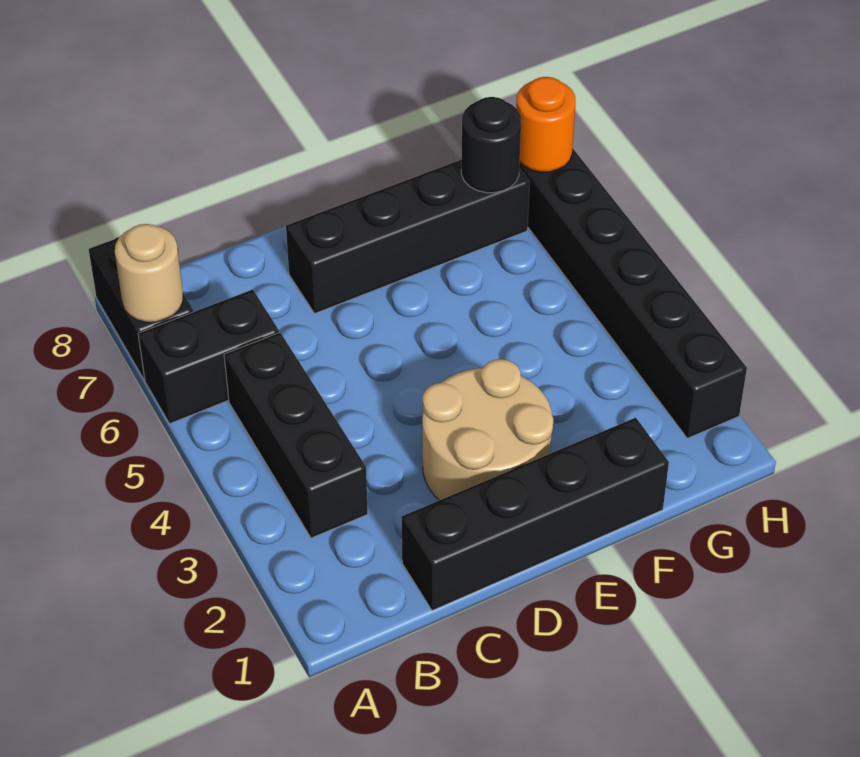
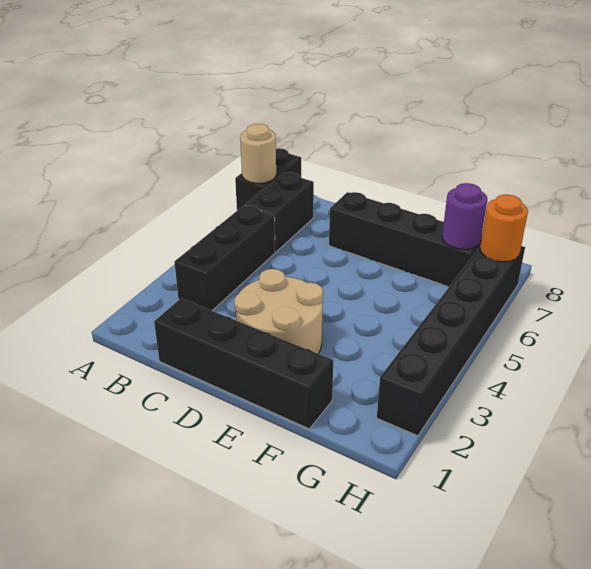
black 1x2 brick [138,290,279,424] -> black 1x2 brick turned to [245,172,314,252]
black 1x1 round brick [461,97,521,193] -> purple 1x1 round brick [442,183,487,249]

